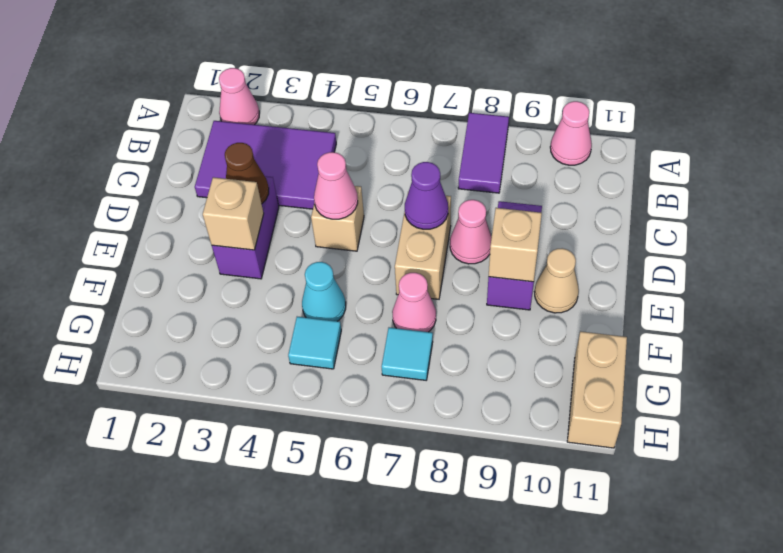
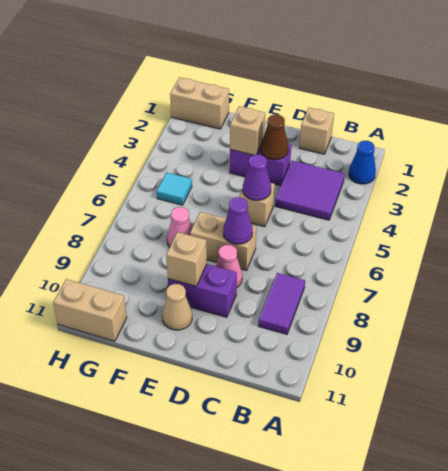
pink 1x1 cone [219,68,259,125] -> blue 1x1 cone [349,141,376,184]
purple 1x2 tile [458,113,509,193] -> purple 1x2 tile turned to [258,273,305,334]
pink 1x1 cone [550,101,592,165] -> none
purple 2x3 tile [195,121,336,209] -> purple 2x2 tile [275,161,345,220]
none -> tan 1x1 brick [299,108,334,154]
pink 1x1 cone [314,152,358,219] -> purple 1x1 cone [243,154,271,200]
cyan 1x1 cone [302,262,346,321] -> none
none -> tan 1x2 brick [170,77,229,129]
cyan 1x1 tile [382,327,433,380] -> none

